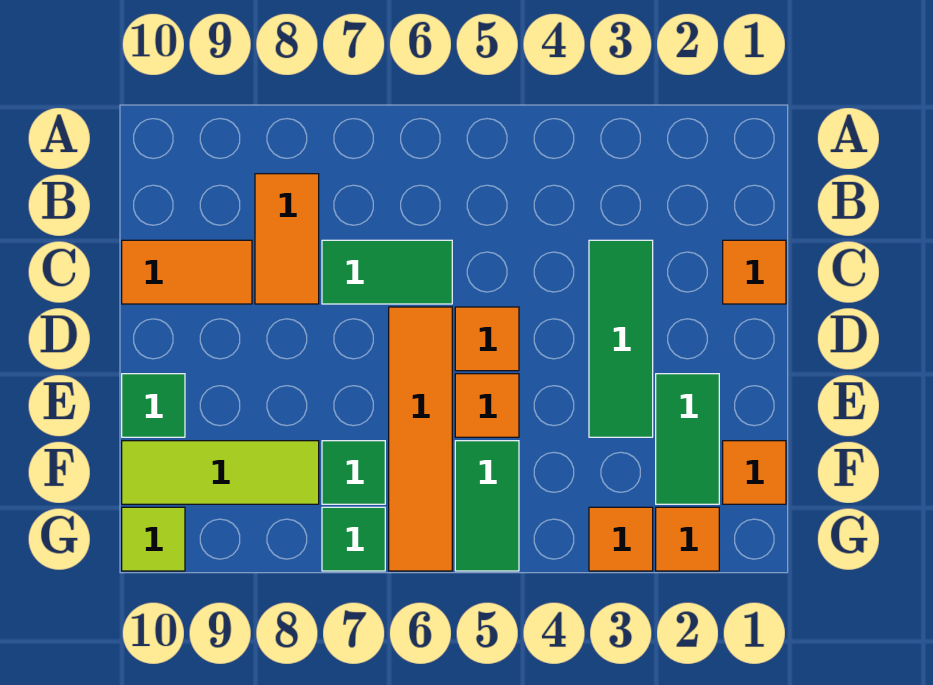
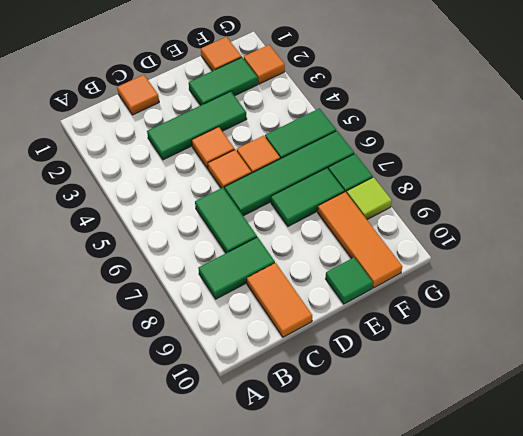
orange 1x2 tile [255,174,319,304] -> green 1x2 tile [198,237,275,299]
orange 1x4 tile [389,307,452,571] -> green 1x4 tile [225,131,354,216]
green 1x1 tile [322,441,385,504] -> green 1x2 tile [271,168,344,226]
lime 1x3 tile [122,441,319,504] -> orange 1x3 tile [318,192,402,288]
orange 1x1 tile [589,507,653,571] -> orange 1x1 tile moved to [192,127,235,169]
lime 1x1 tile [122,507,185,571] -> lime 1x1 tile moved to [347,177,392,220]

